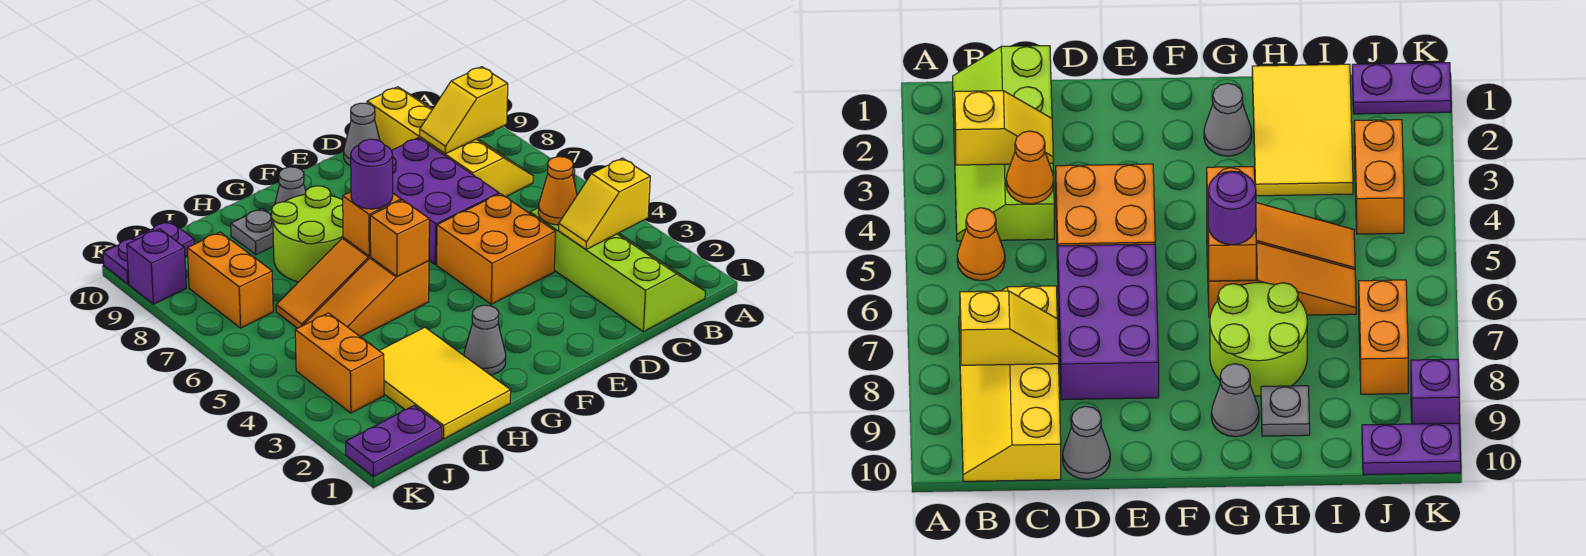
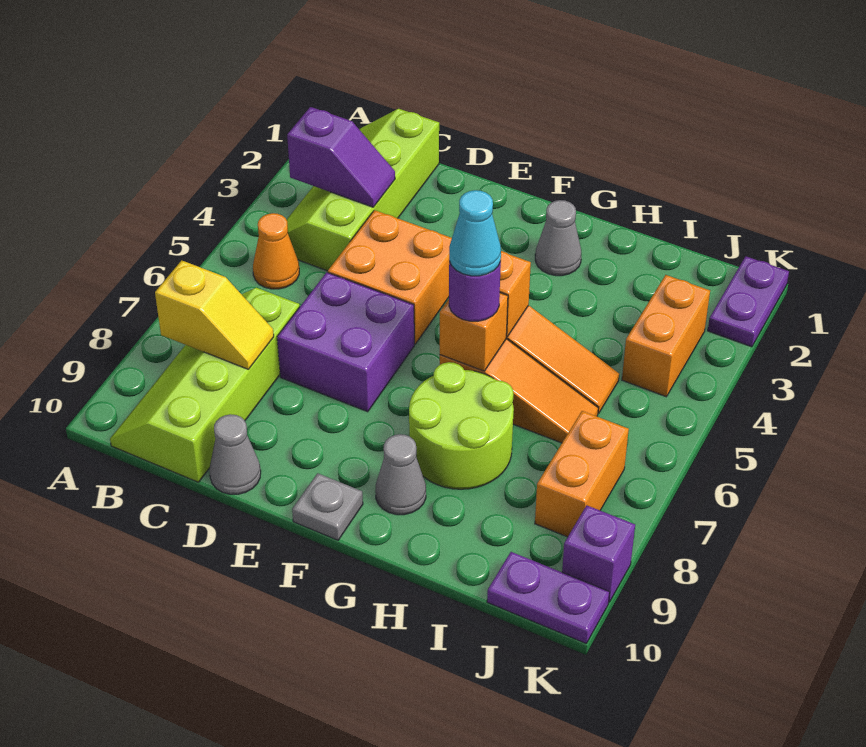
yellow 1x2 slope [559,158,650,249] -> purple 1x2 slope [287,107,395,207]
yellow 2x4 slope [367,87,533,197] -> lime 2x4 slope [110,288,300,482]
orange 1x1 cone [538,157,577,225] -> none
purple 2x3 brick [391,138,499,264] -> purple 2x2 brick [277,272,414,412]
none -> cyan 1x1 cone [449,190,501,276]
yellow 2x3 tile [379,327,511,439] -> none
grey 1x1 plate [231,208,273,255] -> grey 1x1 plate moved to [292,473,363,540]
purple 1x2 plate [346,406,442,477] -> purple 1x2 plate turned to [708,256,789,347]

